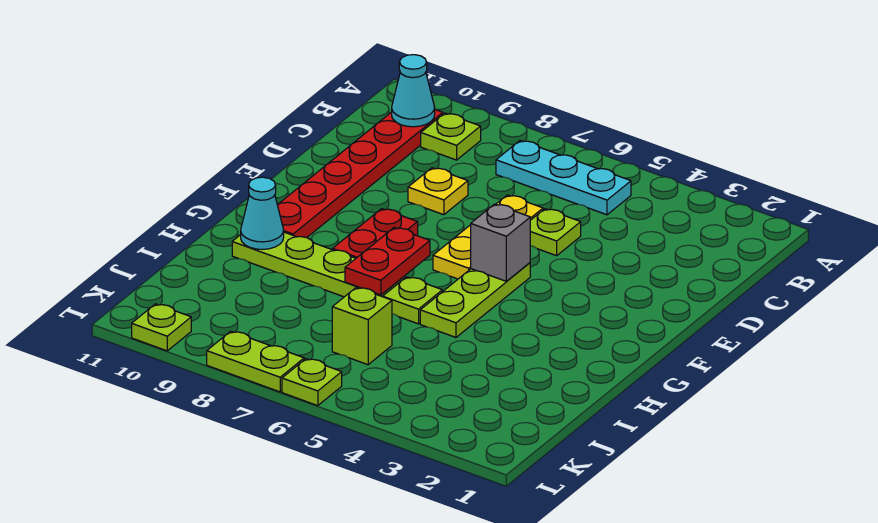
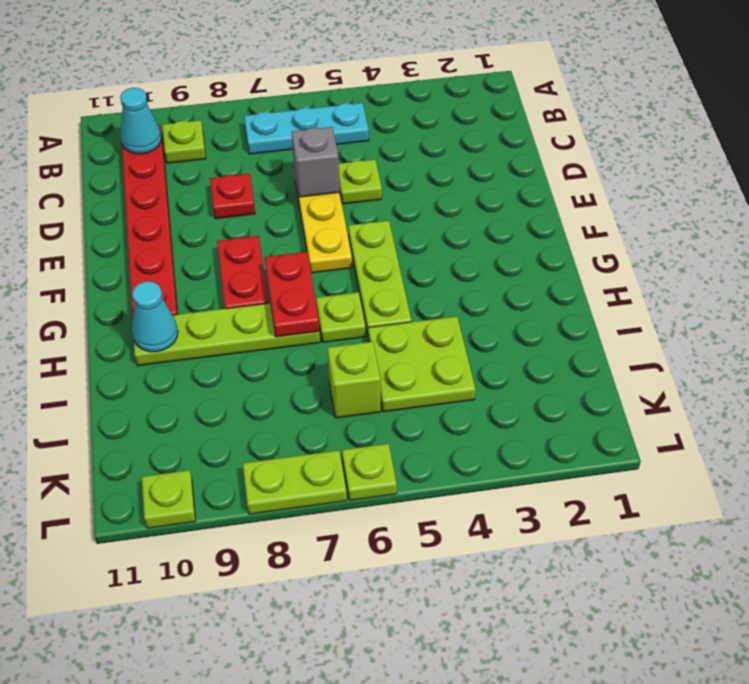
yellow 1x1 plate [408,168,468,215] -> red 1x1 plate [210,174,255,219]
grey 1x1 brick [471,204,530,281] -> grey 1x1 brick moved to [292,127,340,197]
none -> lime 2x2 plate [368,316,476,412]

